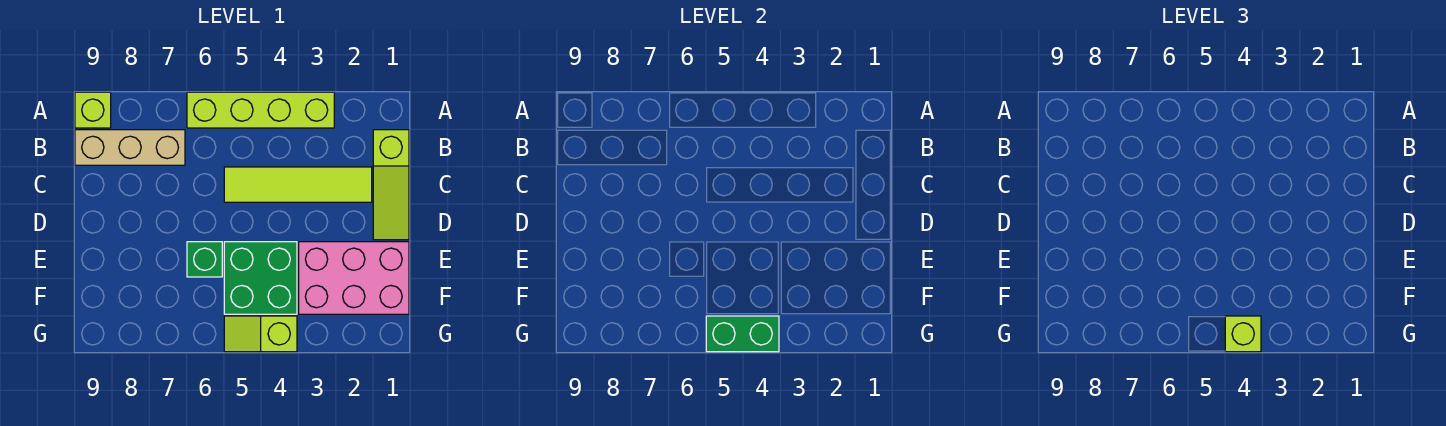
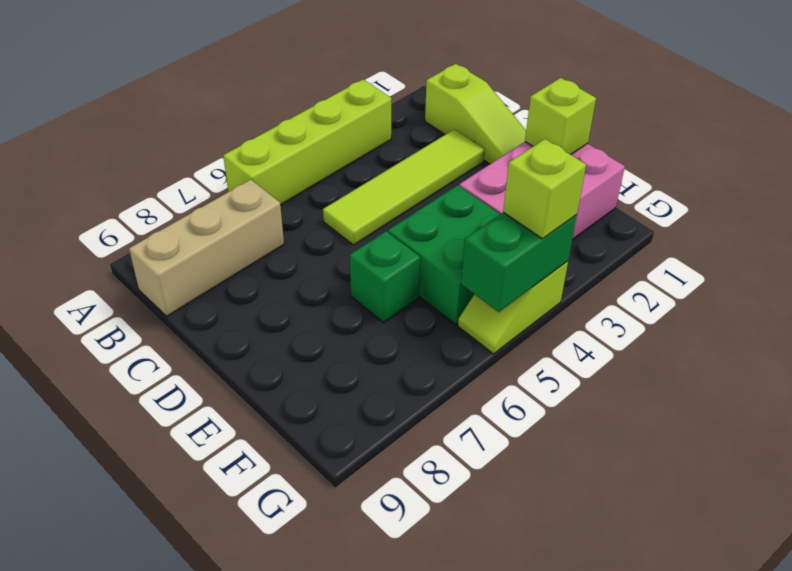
lime 1x1 brick [75,92,111,128] -> lime 1x1 brick moved to [525,78,596,155]

